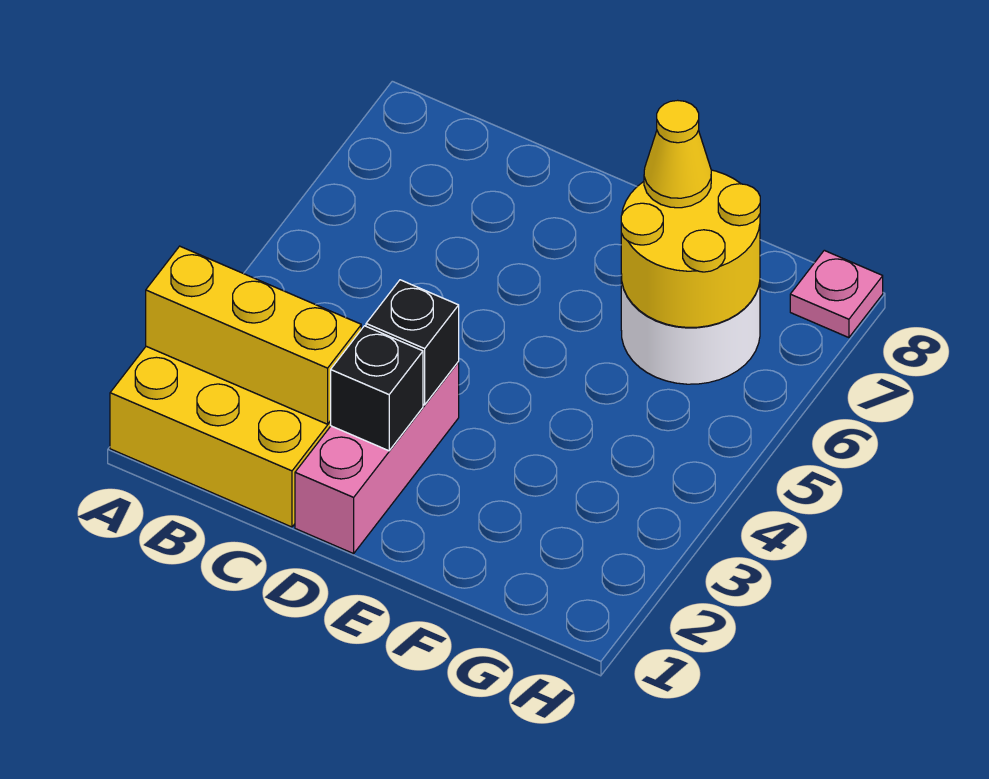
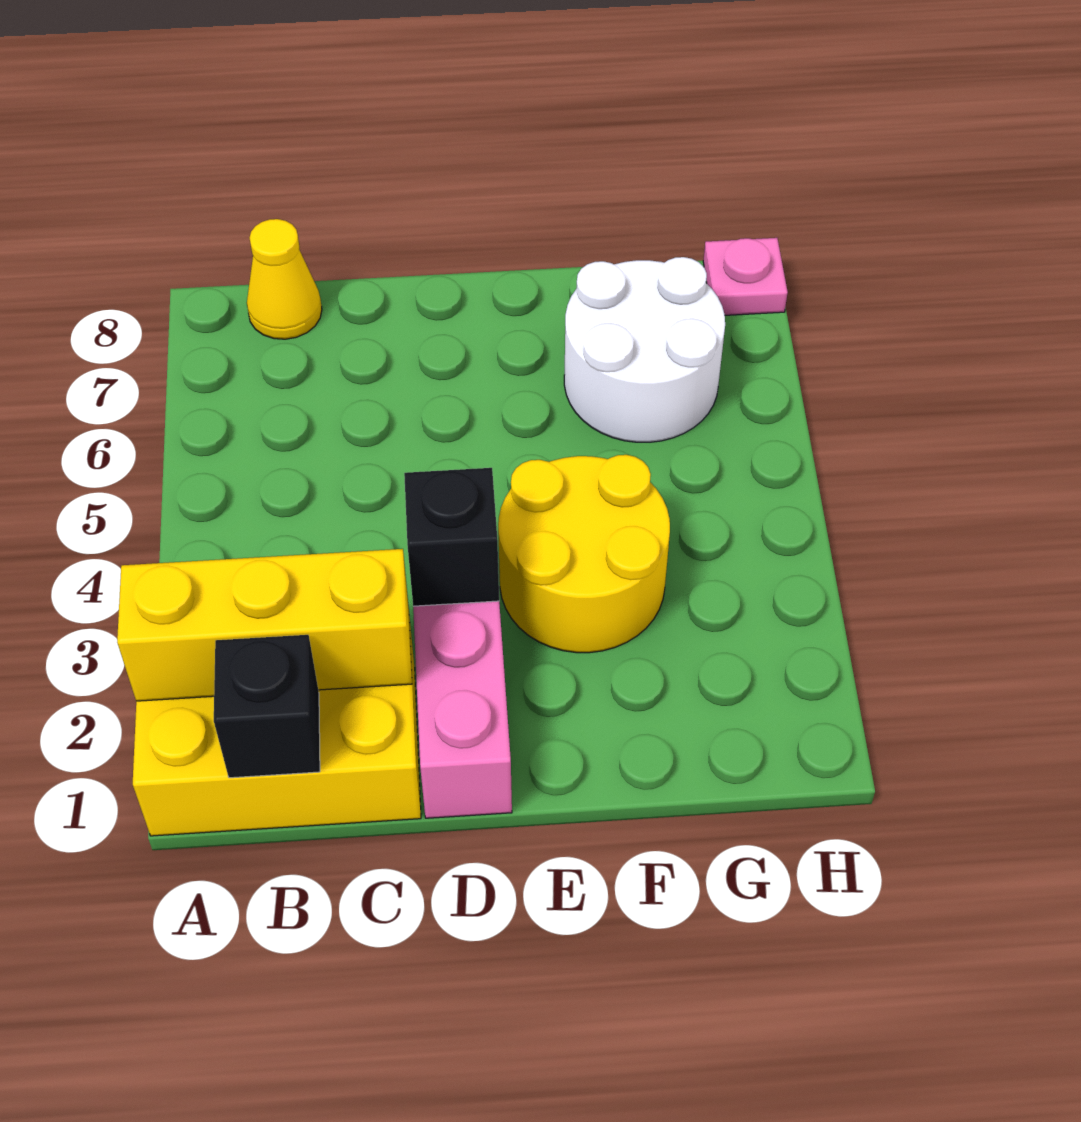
black 1x1 brick [331,326,423,451] -> black 1x1 brick moved to [214,635,320,778]
yellow 2x2 round brick [621,170,760,327] -> yellow 2x2 round brick moved to [498,455,670,653]
yellow 1x1 cone [644,100,711,208] -> yellow 1x1 cone moved to [247,219,322,339]

